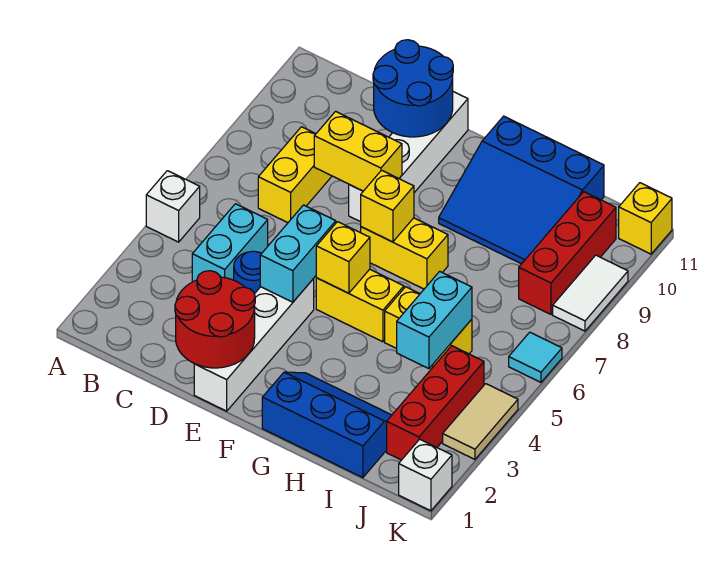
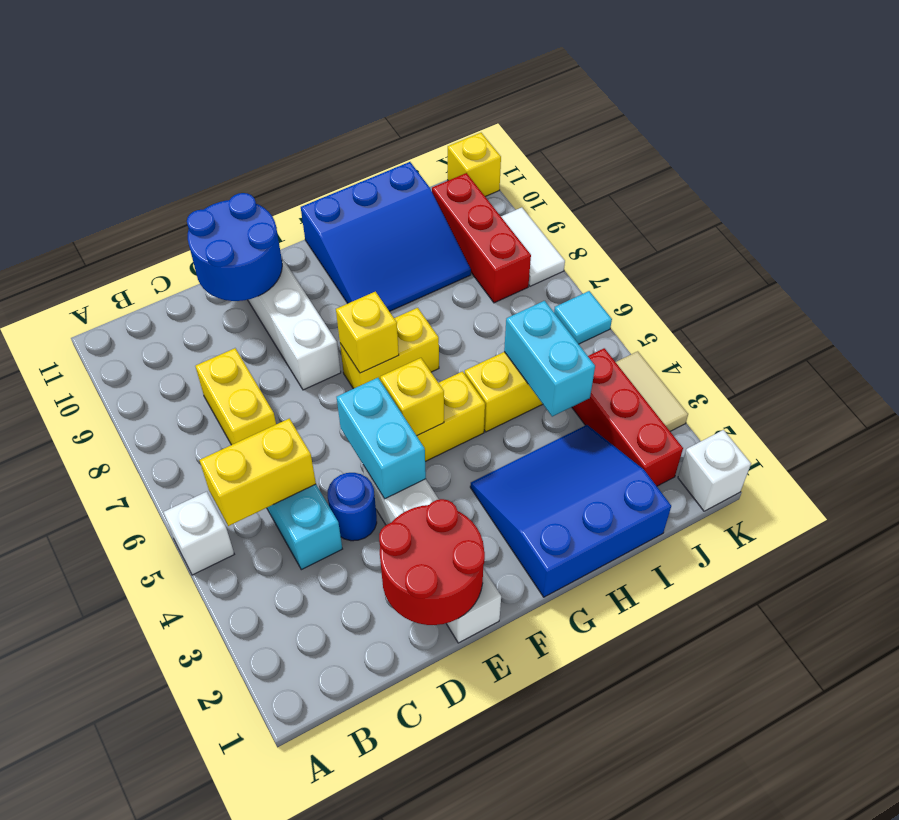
yellow 1x2 brick [314,111,402,191] -> yellow 1x2 brick moved to [199,418,316,526]
blue 2x3 slope [262,372,392,478] -> blue 3x3 slope [470,425,671,597]

